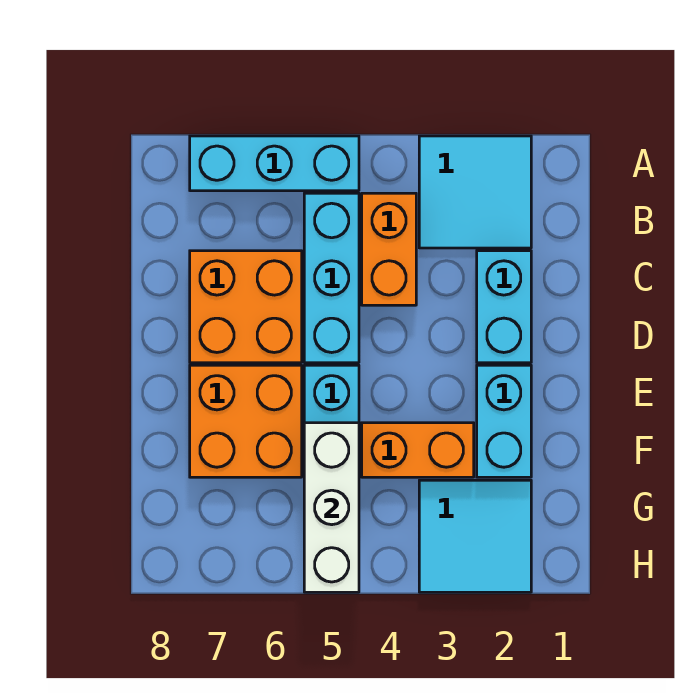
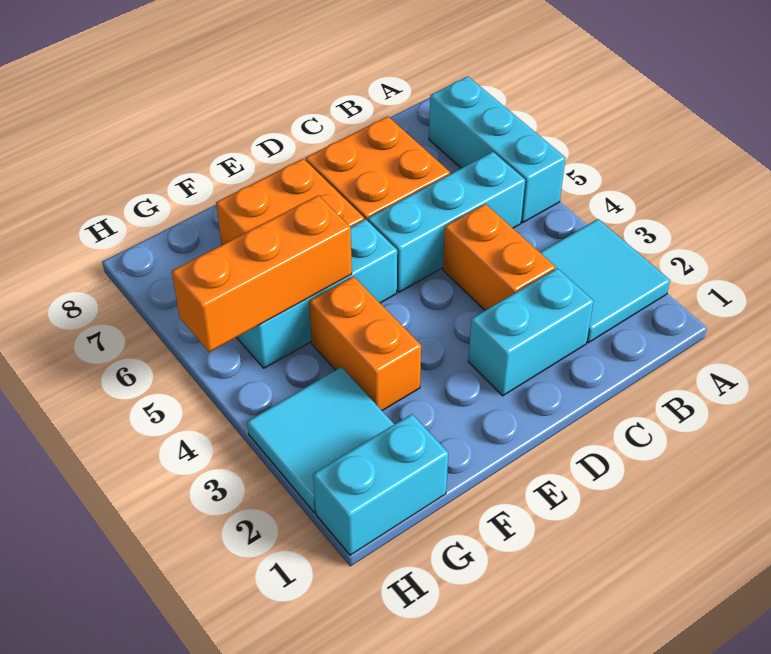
orange 1x2 brick [362,193,416,305] -> orange 1x2 brick turned to [443,204,555,310]
cyan 1x2 brick [477,365,531,477] -> cyan 1x2 brick moved to [313,414,448,555]
white 1x3 brick [304,423,359,592] -> orange 1x3 brick [172,195,352,352]

